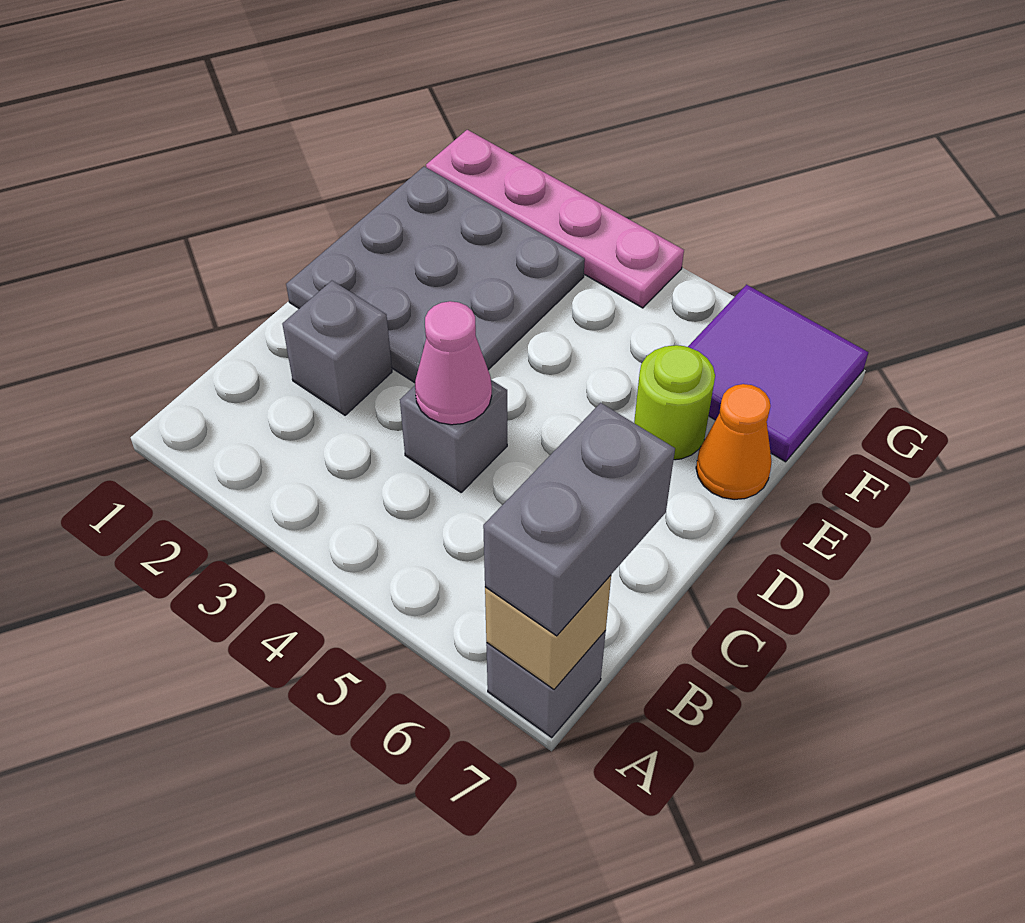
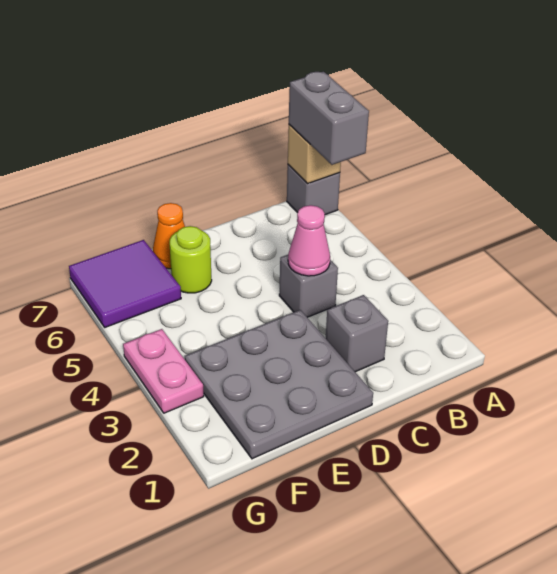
grey 1x2 brick [483,403,675,636] -> grey 1x2 brick turned to [289,72,369,165]
pink 1x4 plate [426,130,684,308] -> pink 1x2 plate [123,329,204,413]

